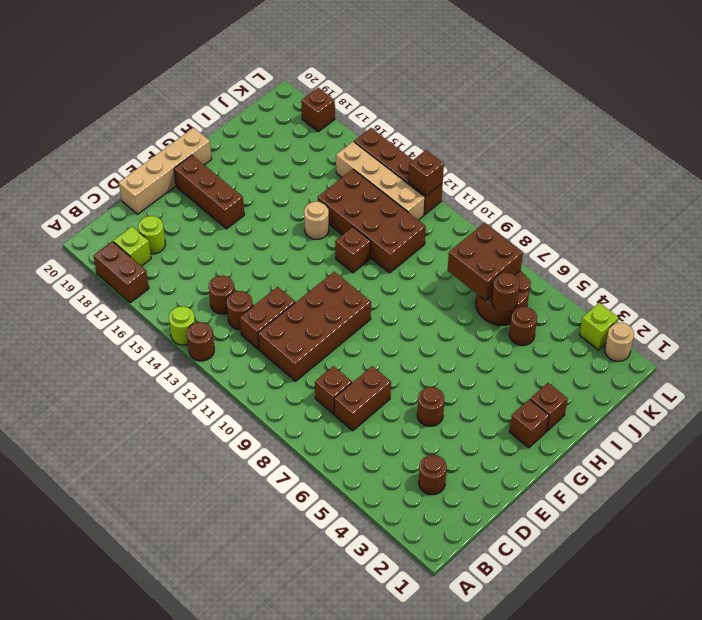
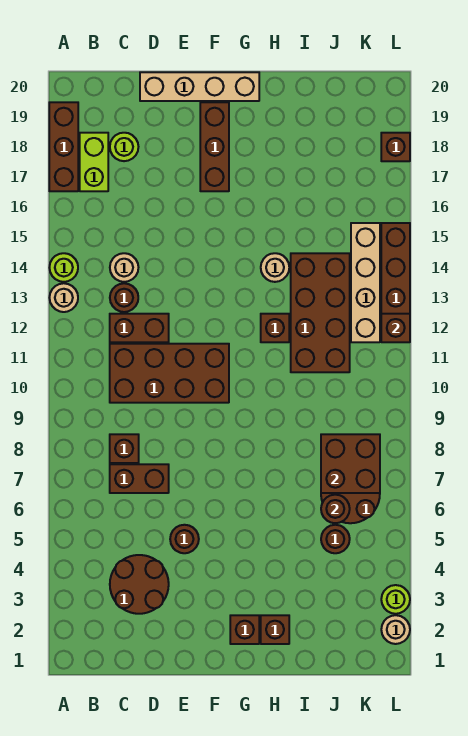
brown 1x1 round brick [187,322,214,361] -> tan 1x1 round brick [49,283,78,312]
brown 1x2 brick [94,241,149,303] -> brown 1x3 brick [49,102,78,191]
lime 1x1 brick [113,227,151,266] -> lime 1x2 brick [80,133,108,191]
brown 1x1 round brick [419,455,447,495] -> brown 2x2 round brick [110,555,169,614]
brown 1x1 round brick [209,276,234,314] -> tan 1x1 round brick [110,253,138,282]
lime 1x1 brick [579,303,619,350] -> lime 1x1 round brick [381,585,410,614]

